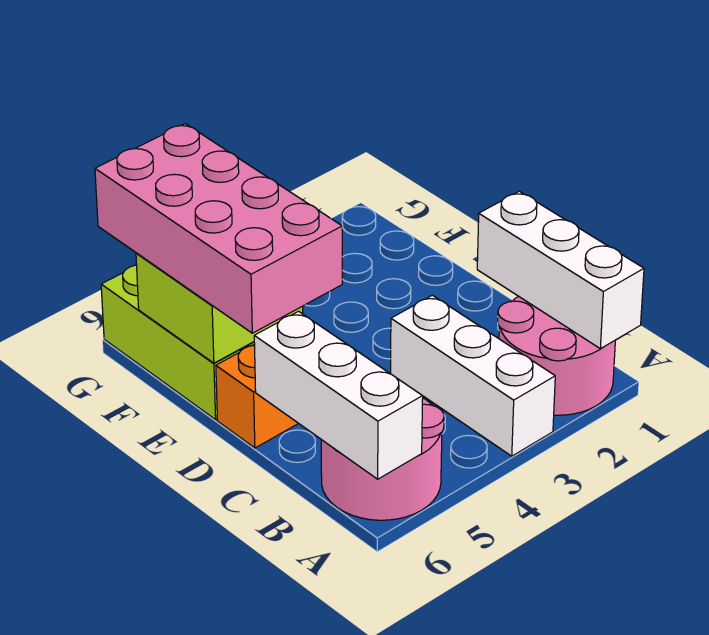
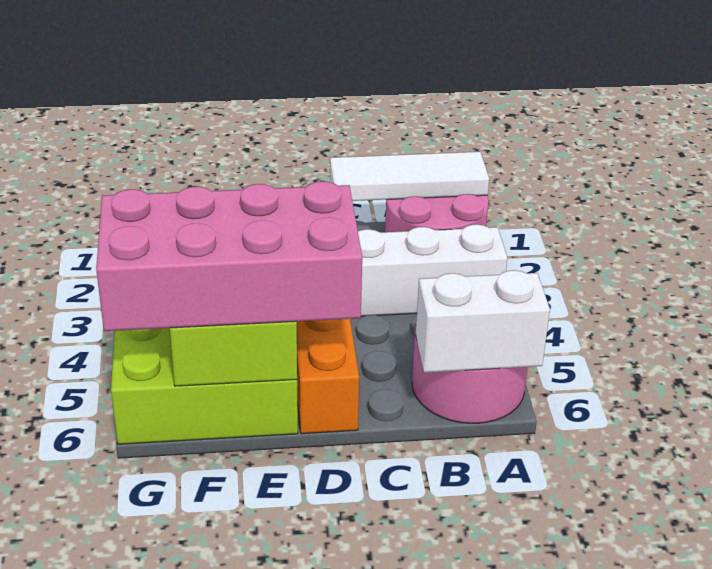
white 1x3 brick [477,191,644,349] -> white 1x3 tile [330,152,489,201]
white 1x3 brick [254,311,423,479] -> white 1x2 brick [416,270,550,373]

